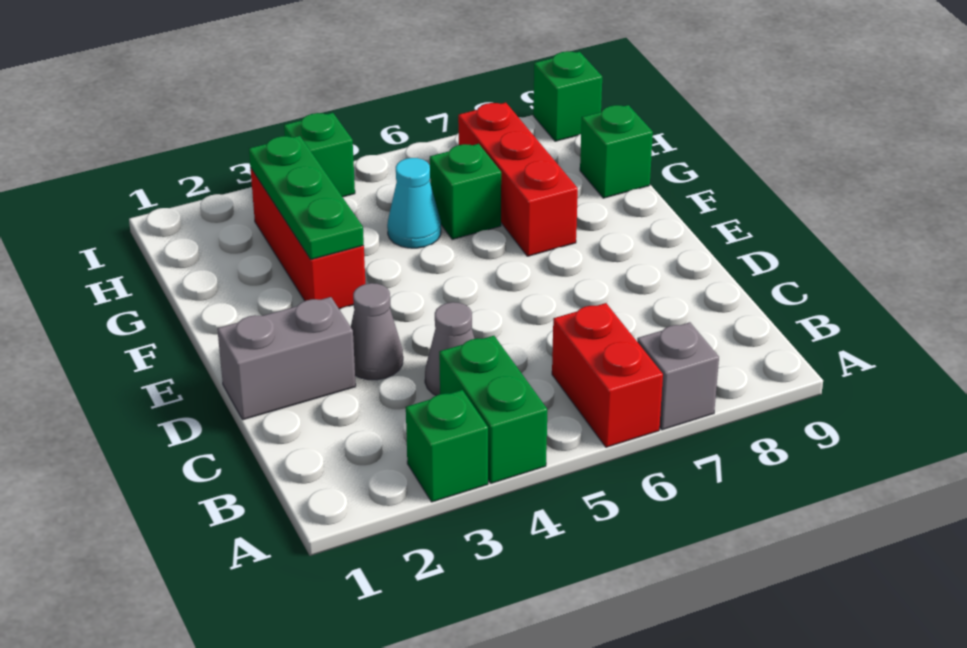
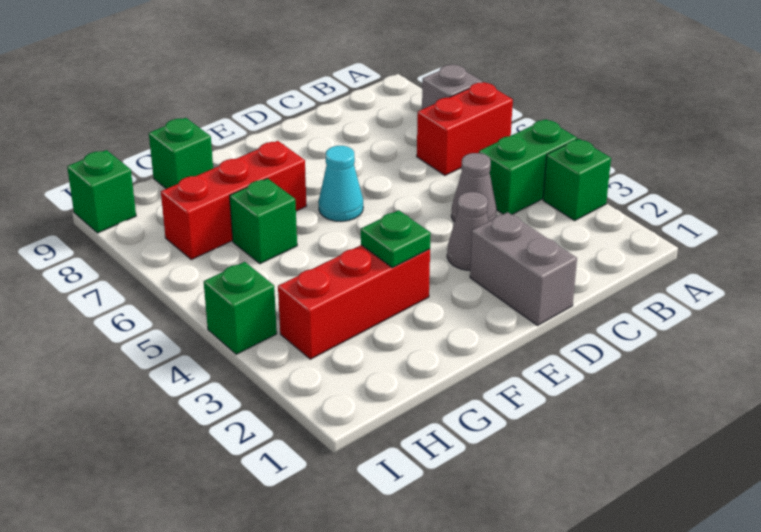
green 1x3 plate [249,136,364,260] -> green 1x1 plate [361,210,431,268]
cyan 1x1 cone [387,158,441,248] -> cyan 1x1 cone moved to [318,146,363,221]

